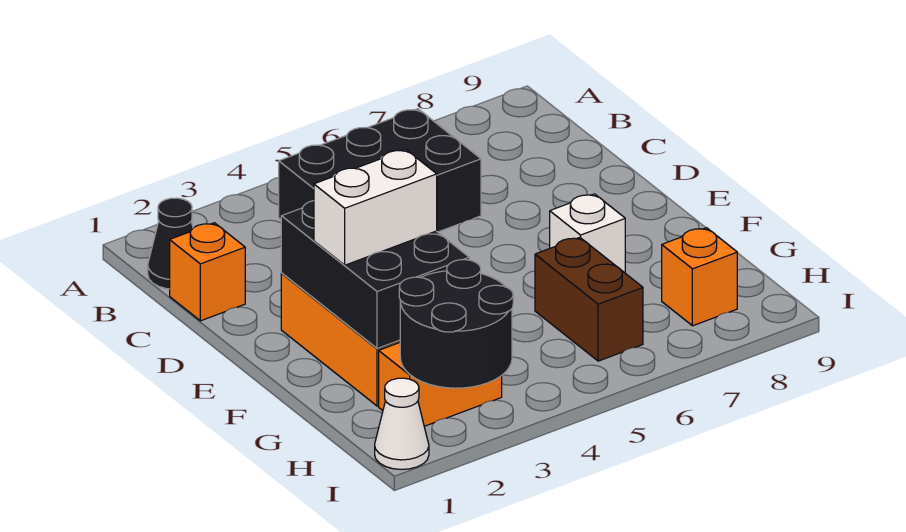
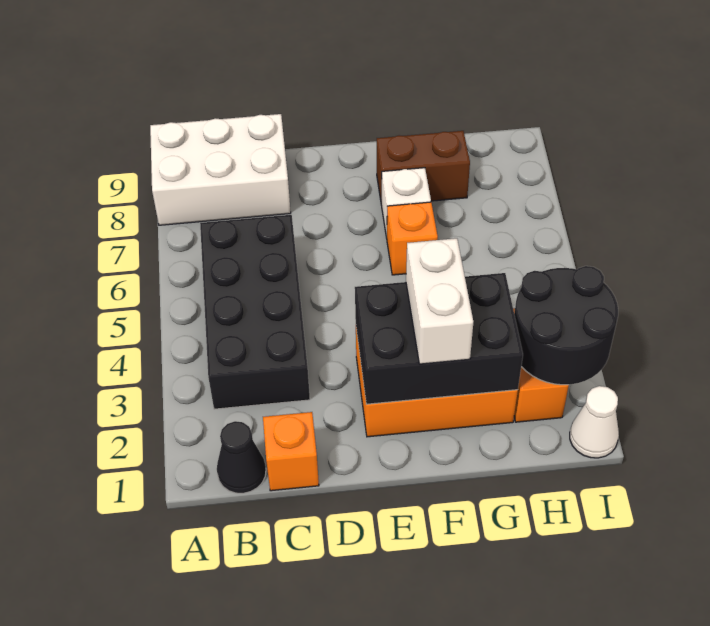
none -> white 2x3 brick [150,114,291,225]
black 2x3 brick [279,109,481,232] -> black 2x4 brick [200,215,310,409]
brown 1x2 brick [535,237,643,361] -> brown 1x2 brick moved to [377,131,470,205]
orange 1x1 brick [662,228,737,326] -> orange 1x1 brick moved to [387,202,438,275]

